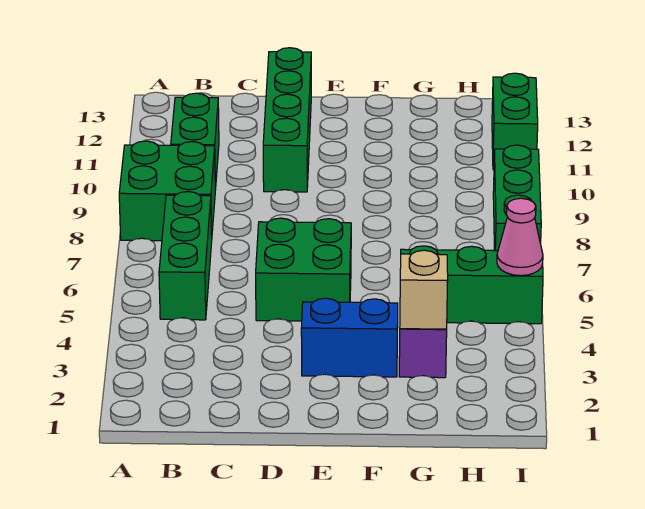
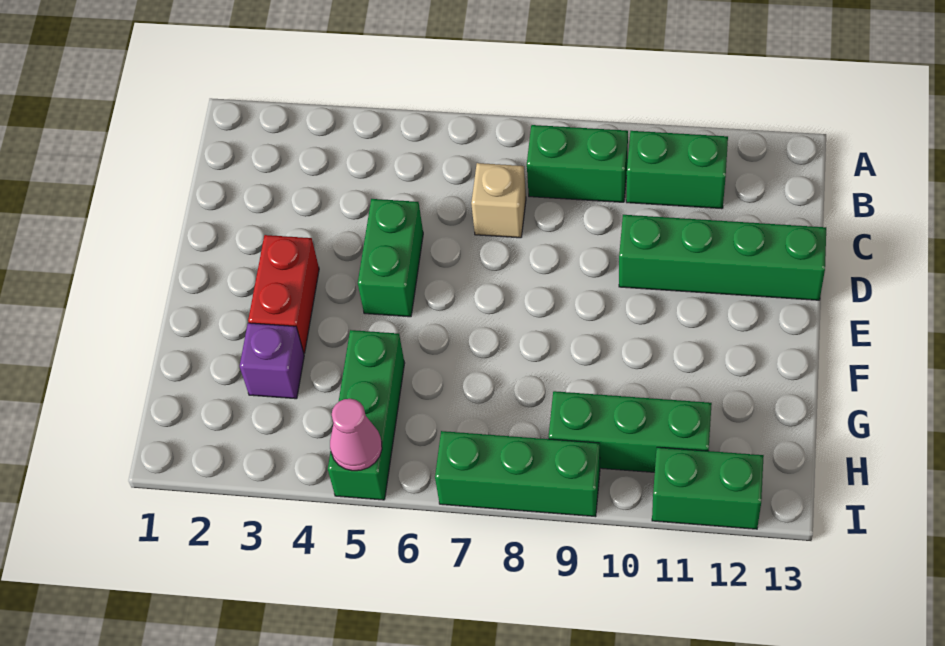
green 2x2 brick [119,141,215,241] -> green 1x2 brick [527,125,628,202]
green 1x3 brick [159,192,212,320] -> green 1x3 brick moved to [549,391,712,472]
green 2x2 brick [256,218,351,321] -> green 1x2 brick [358,199,423,317]
blue 1x2 brick [301,298,398,377] -> red 1x2 brick [248,235,319,353]
tan 1x1 brick [400,250,448,329] -> tan 1x1 brick moved to [471,163,526,238]

